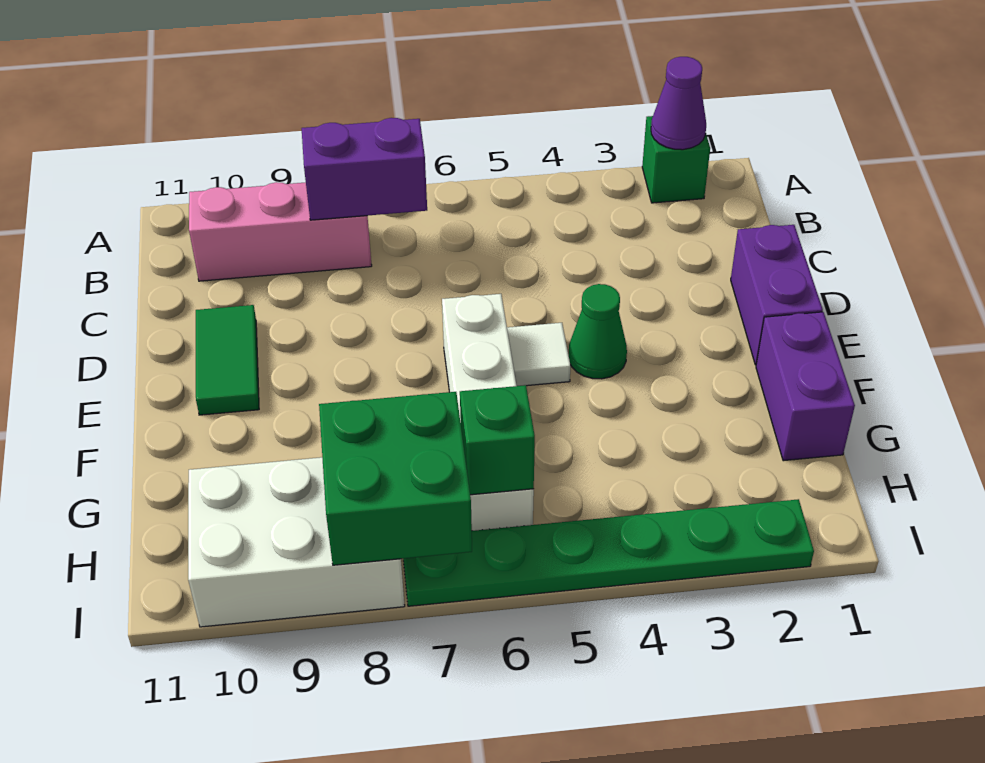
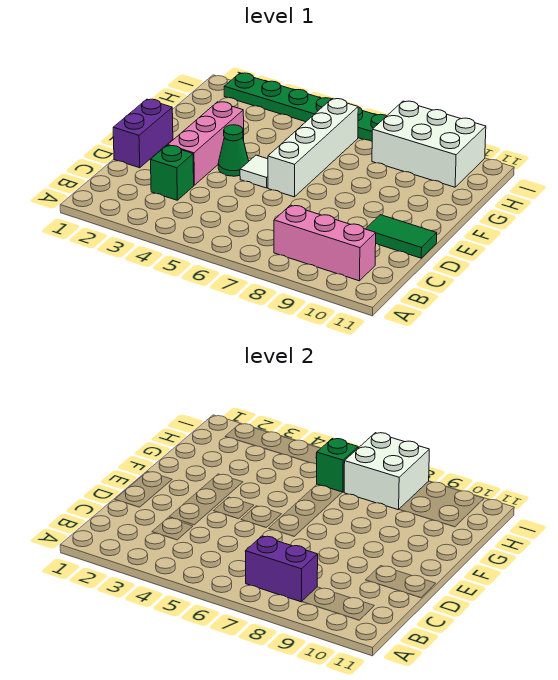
green 1x1 brick [642,116,710,203] -> green 1x1 brick moved to [151,145,194,200]
purple 1x1 cone [651,57,706,150] -> none
none -> pink 1x3 brick [168,102,244,185]
green 1x2 tile [196,305,259,415] -> green 1x2 tile turned to [366,215,437,258]
purple 1x2 brick [756,312,855,461] -> none
green 2x2 brick [319,392,472,565] -> white 2x2 brick [344,433,429,510]

